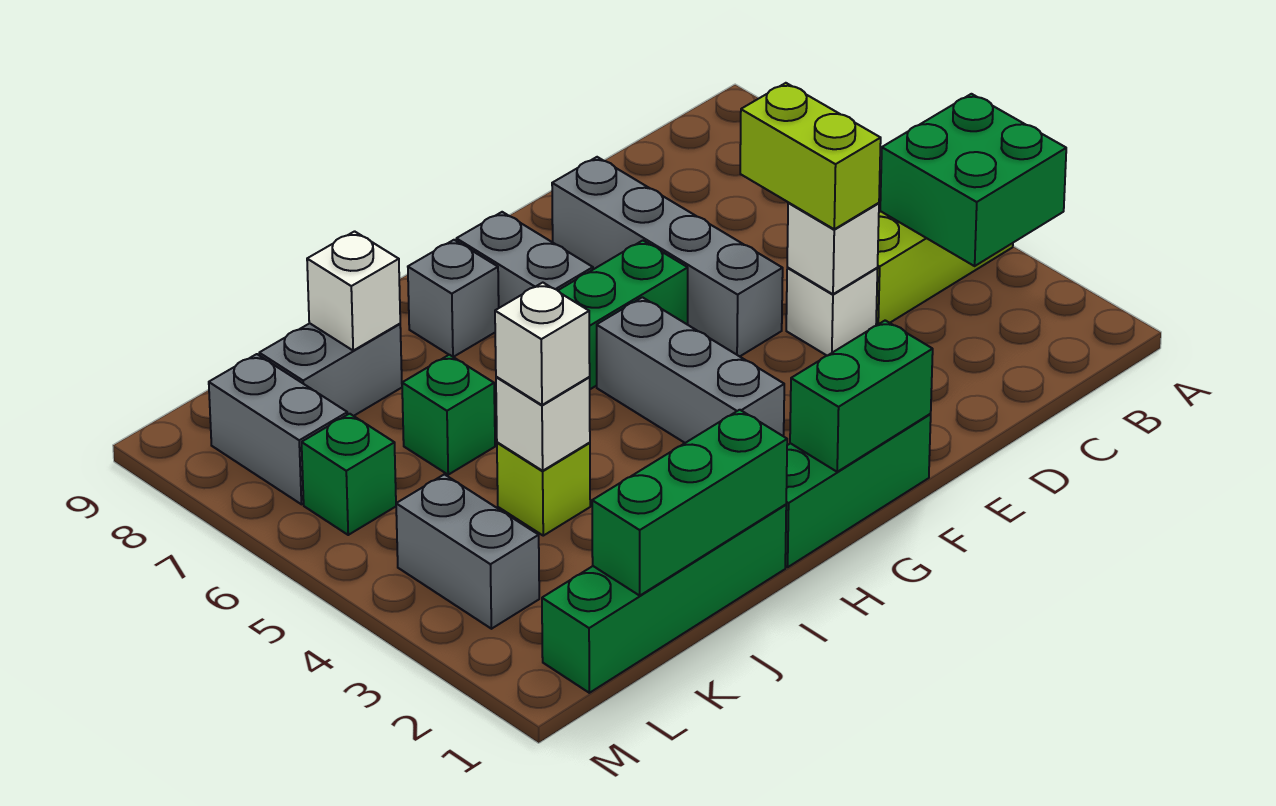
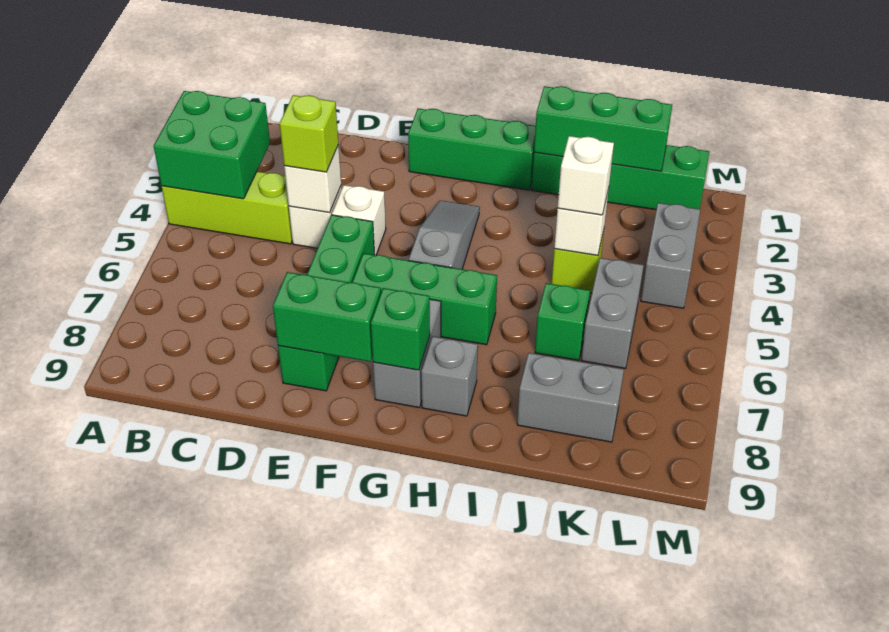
lime 1x2 brick [740,83,881,229] -> lime 1x1 brick [280,95,338,172]
grey 1x4 brick [552,157,783,356] -> green 1x4 brick [278,215,375,391]
green 1x2 brick [790,320,933,472] -> green 1x2 brick moved to [273,272,381,362]
grey 1x3 brick [597,297,784,443] -> grey 1x3 slope [409,200,480,269]
white 1x1 brick [307,231,400,350] -> white 1x1 brick moved to [332,185,386,255]
green 1x1 brick [302,414,396,535] -> green 1x1 brick moved to [371,288,430,370]
grey 1x2 brick [209,354,347,504] -> grey 1x2 brick moved to [581,258,644,368]

